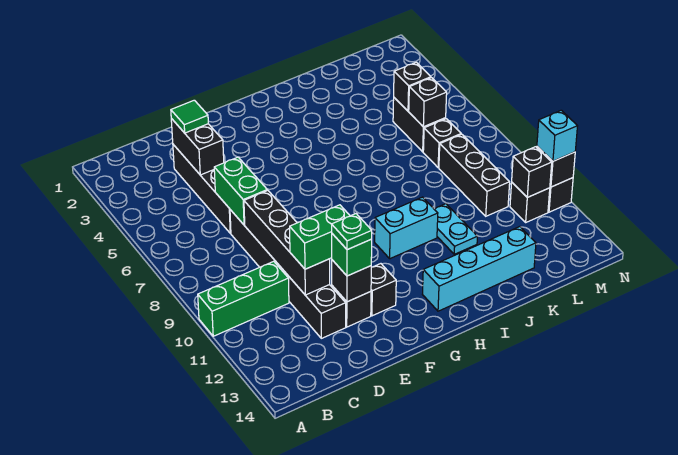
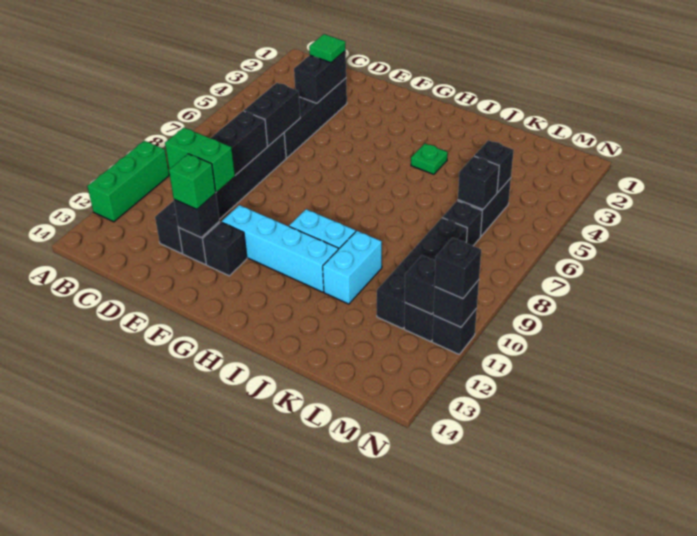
green 1x3 brick [198,261,289,336] -> green 1x3 brick turned to [87,141,169,222]
green 1x2 brick [214,157,267,225] -> black 1x2 brick [244,83,300,146]
green 1x1 plate [332,214,372,250] -> green 1x1 plate moved to [411,144,448,174]
cyan 1x4 brick [422,227,536,311] -> cyan 1x4 brick moved to [222,205,338,292]
cyan 1x2 plate [434,204,477,254] -> cyan 1x2 brick [323,231,382,304]
black 1x3 brick [439,134,510,216] -> black 1x4 brick [377,218,467,329]
cyan 1x1 brick [537,110,577,161] -> black 1x1 brick [434,238,481,299]

